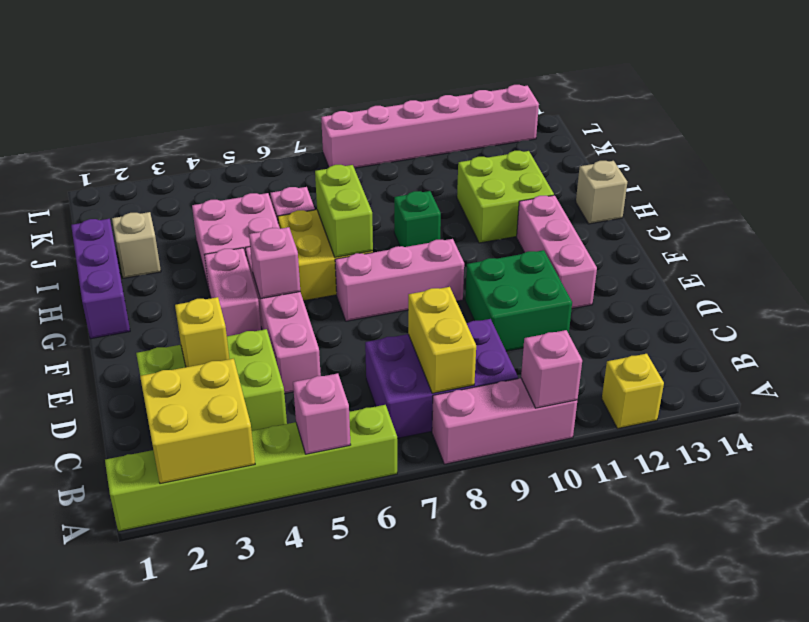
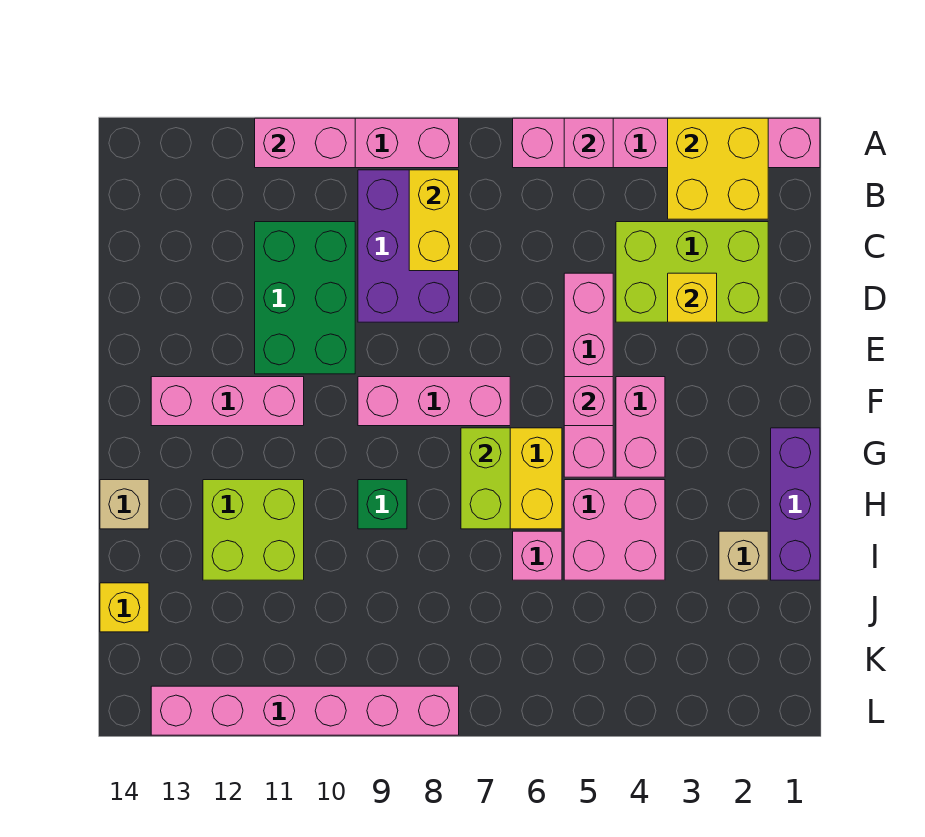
lime 1x6 brick [105,405,397,532] -> pink 1x6 brick [513,118,820,168]
pink 1x1 brick [521,330,582,408] -> pink 1x2 brick [255,118,355,168]
yellow 1x1 brick [602,354,664,429] -> yellow 1x1 brick moved to [100,583,149,632]
purple 2x3 brick [365,319,518,438] -> purple 2x3 brick turned to [358,170,459,322]
green 2x2 brick [465,250,572,351] -> green 2x3 brick [255,222,355,374]
pink 1x3 brick [517,195,597,309] -> pink 1x3 brick turned to [151,377,304,426]

